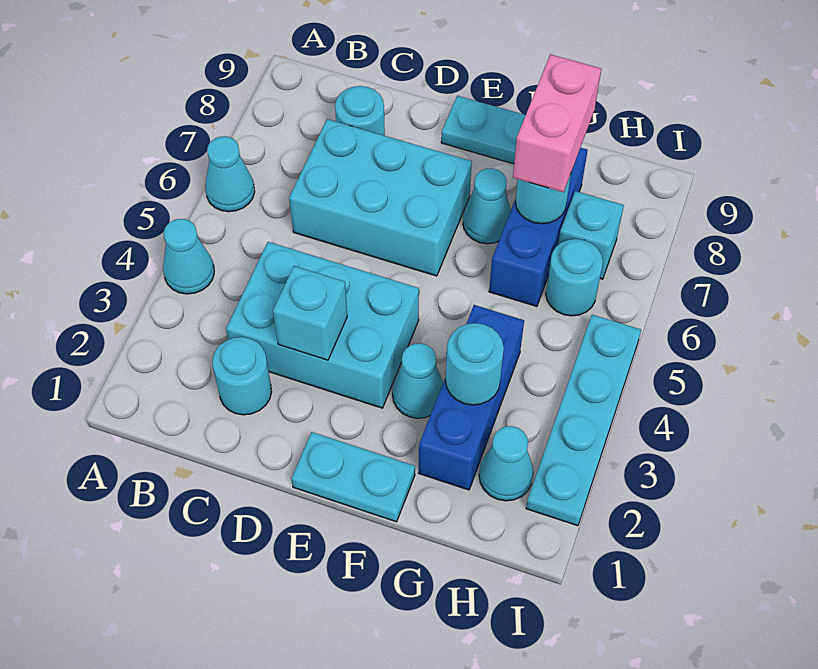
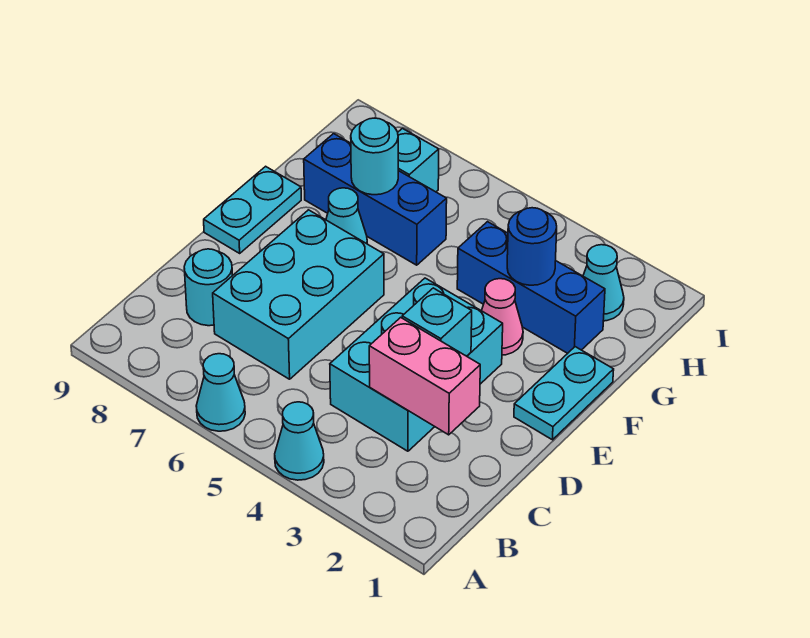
cyan 1x1 round brick [212,337,272,415] -> none
cyan 1x1 cone [392,343,443,418] -> pink 1x1 cone [482,279,523,355]
cyan 1x1 round brick [446,323,504,405] -> blue 1x1 round brick [507,208,557,285]
pink 1x2 brick [513,54,601,192] -> pink 1x2 brick moved to [369,317,480,435]
cyan 1x1 round brick [546,239,603,316] -> none
cyan 1x4 plate [526,315,641,526] -> none

